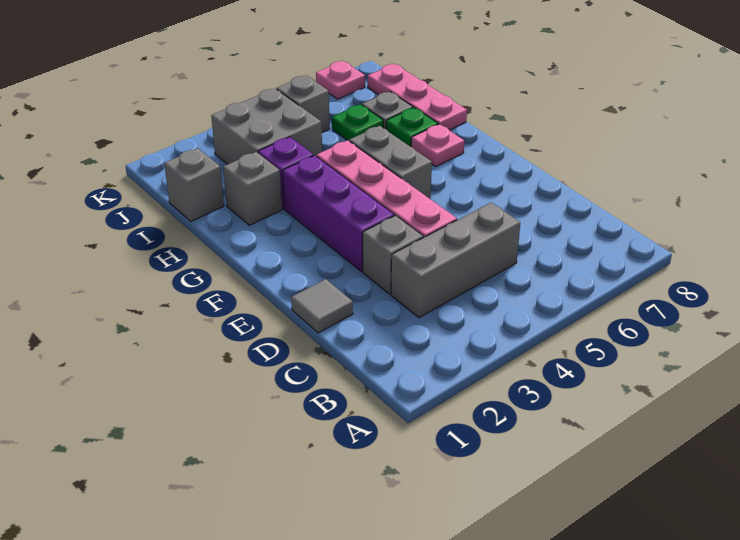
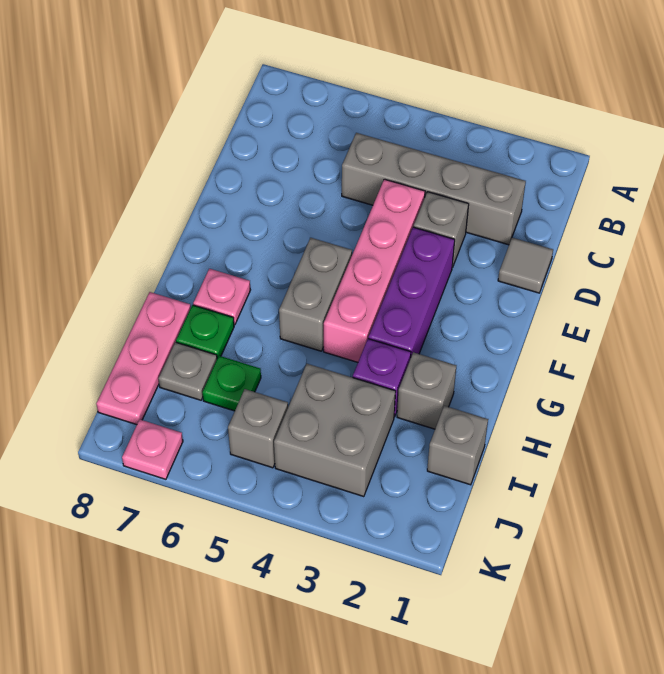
grey 1x3 brick [391,202,520,318] -> grey 1x4 brick [342,133,526,245]

